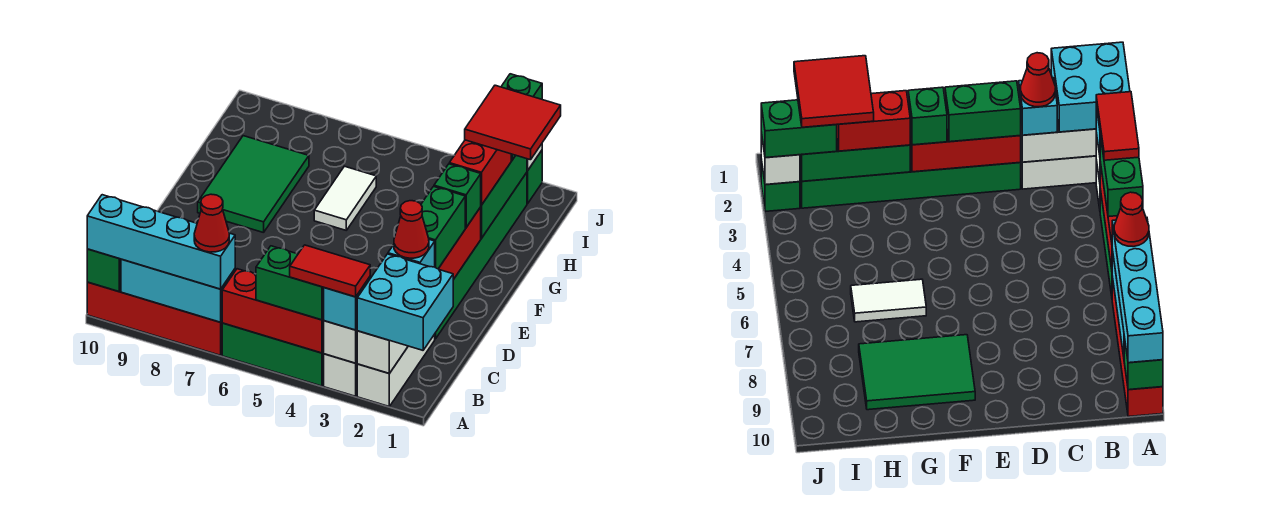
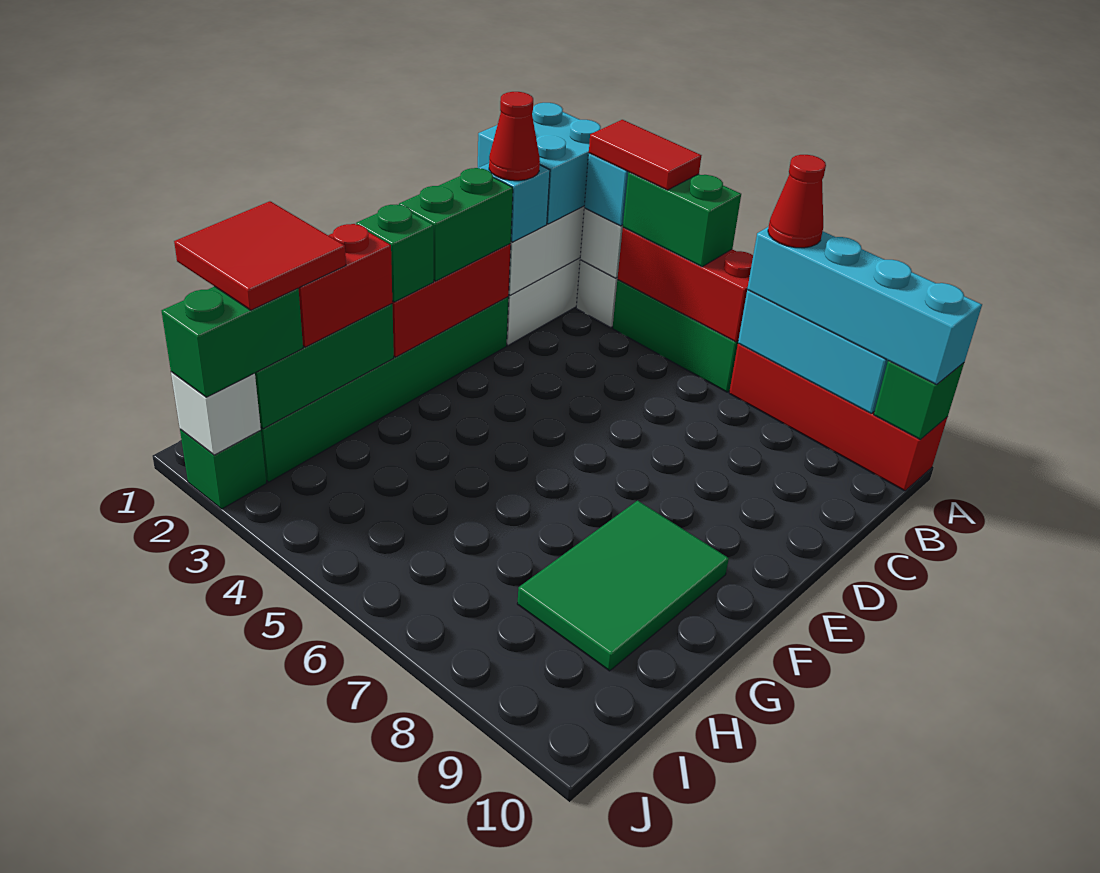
white 1x2 tile [314,166,376,230] -> none

